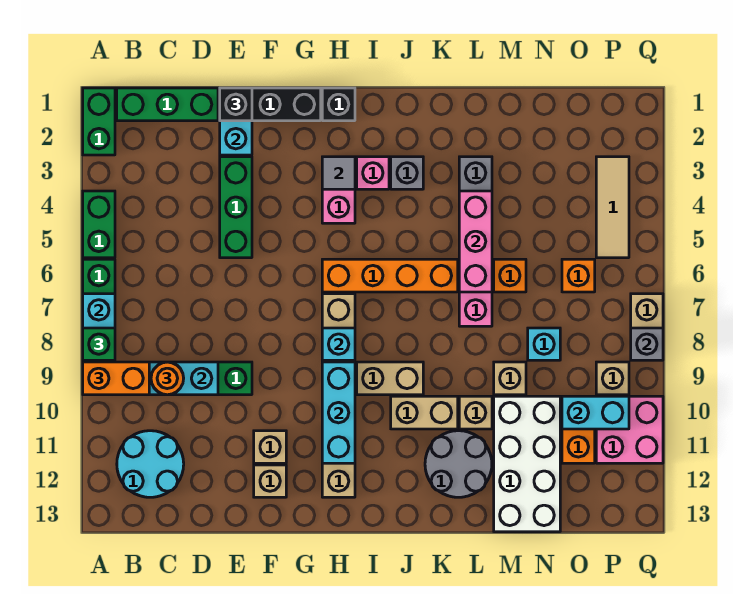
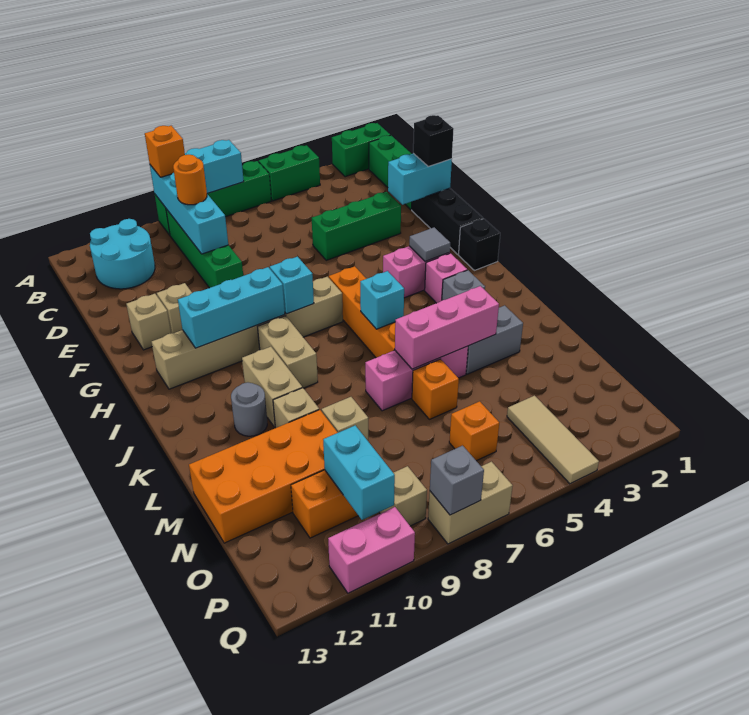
green 1x1 brick [83,328,115,360] -> none
orange 1x2 brick [83,362,149,395] -> orange 1x1 brick [145,126,185,177]
grey 2x2 round brick [425,431,492,497] -> grey 1x1 round brick [231,382,267,436]
white 2x4 brick [494,396,560,532] -> orange 2x4 brick [189,410,338,543]
cyan 1x1 brick [528,328,560,360] -> cyan 1x1 brick moved to [360,271,404,329]
tan 1x3 tile [596,157,629,258] -> tan 1x3 tile turned to [507,396,599,484]
pink 2x2 brick [596,396,663,463] -> pink 1x2 brick [328,507,415,593]

